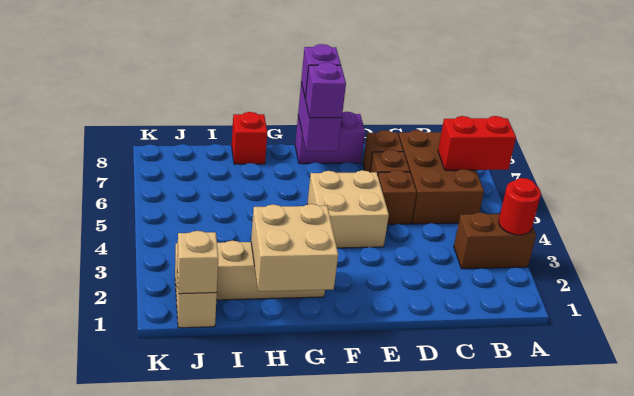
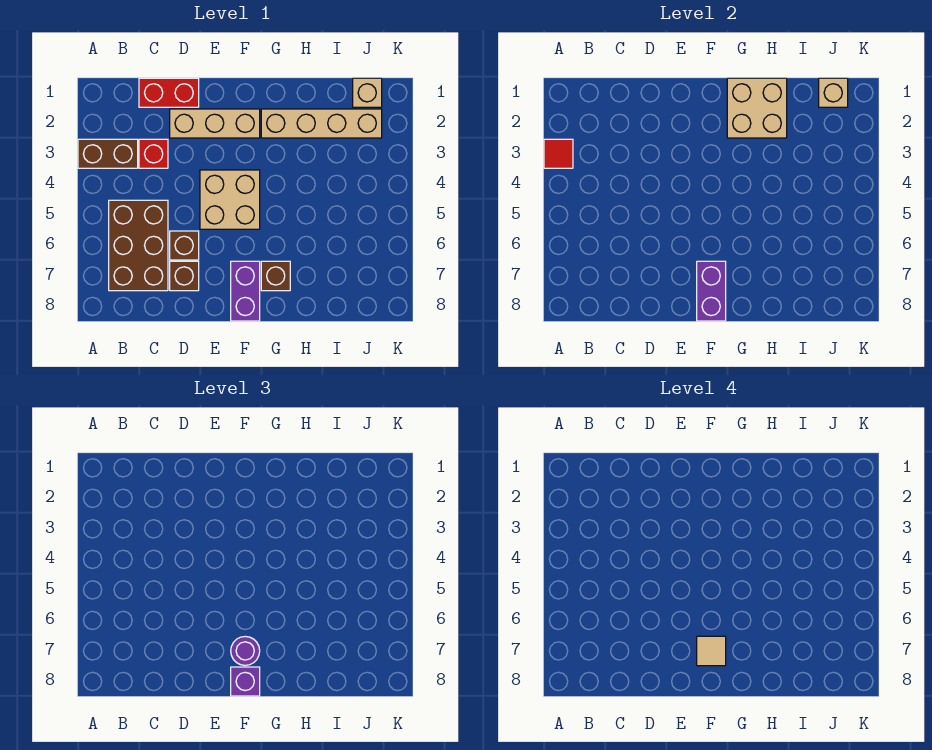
red 1x1 round brick [499,178,541,235] -> red 1x1 tile [544,139,573,168]
red 1x2 brick [438,116,516,170] -> red 1x2 brick moved to [139,78,199,107]
none -> tan 1x3 brick [170,109,260,138]
brown 1x1 brick [378,170,417,224] -> brown 1x1 brick moved to [261,261,290,291]
purple 1x2 brick [295,112,365,164] -> purple 1x2 brick turned to [231,261,260,321]
purple 1x1 brick [305,62,346,118] -> purple 1x1 round brick [231,636,260,665]
none -> tan 1x1 tile [697,636,726,666]
red 1x1 brick [232,112,267,164] -> red 1x1 brick moved to [139,139,168,168]

